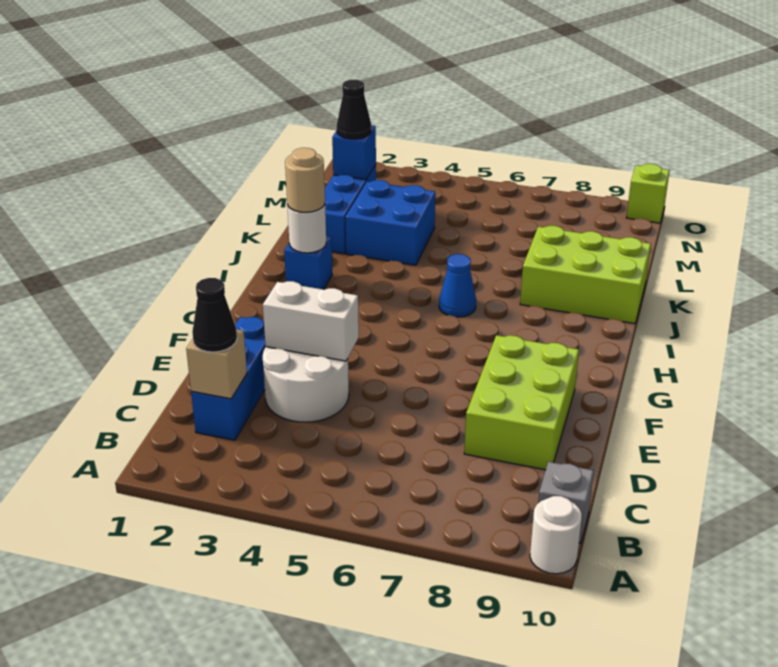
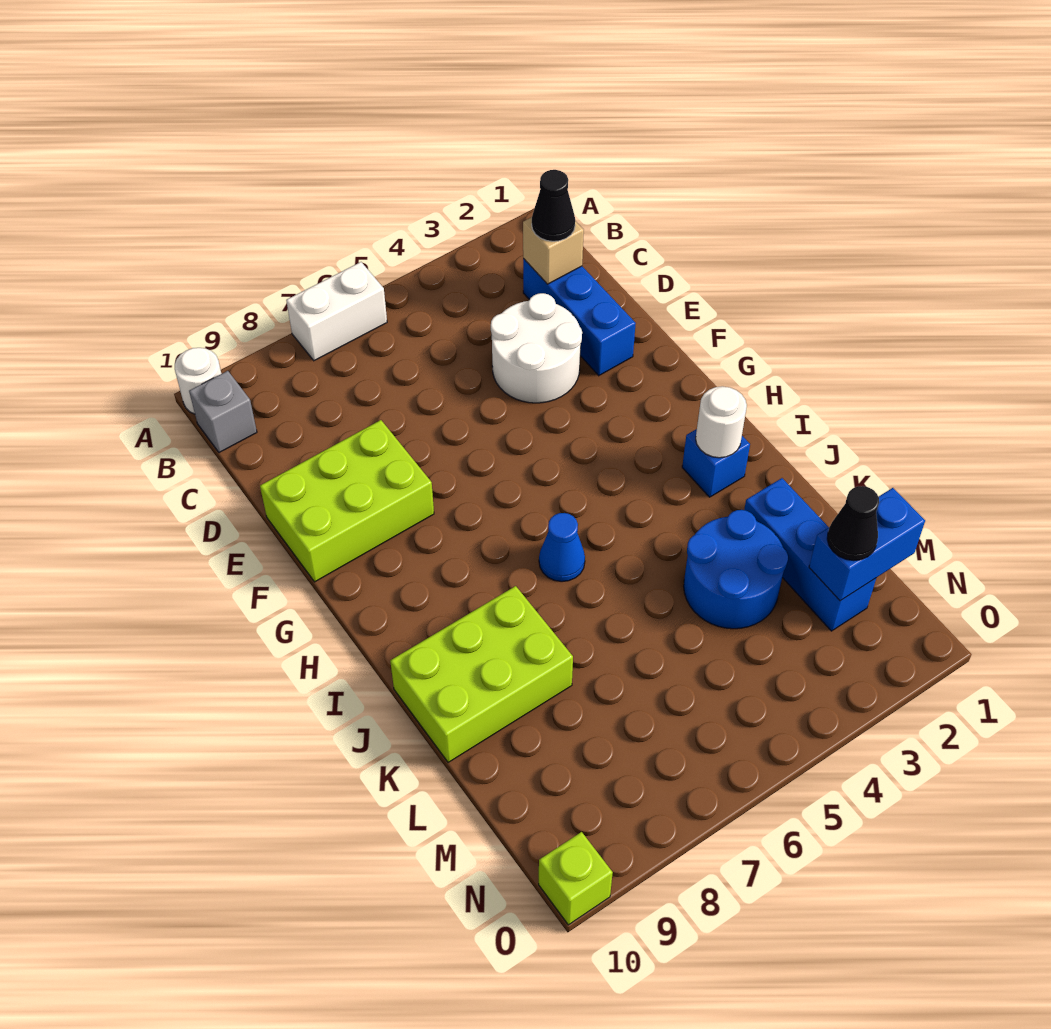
lime 2x3 brick [464,335,579,470] -> lime 2x3 brick turned to [260,420,434,582]
white 1x2 brick [263,281,359,361] -> white 1x2 brick moved to [286,262,387,361]
tan 1x1 round brick [285,148,325,212] -> none
blue 2x2 brick [345,180,435,265] -> blue 2x2 round brick [684,510,788,629]
blue 1x1 brick [332,125,376,180] -> blue 1x2 brick [809,488,925,601]

